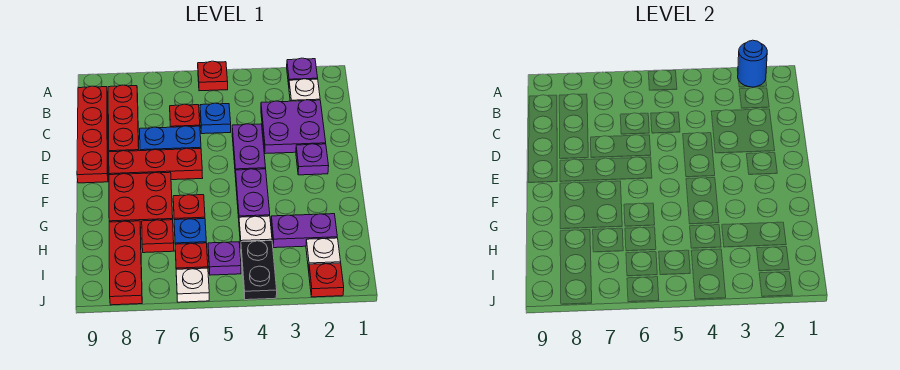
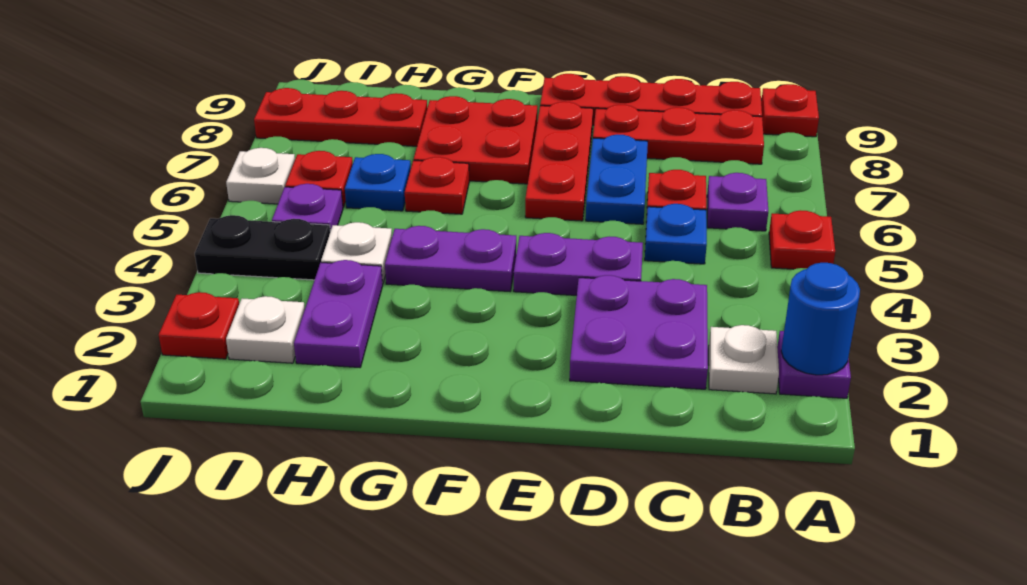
purple 1x1 plate [296,144,329,175] -> purple 1x1 plate moved to [707,173,768,231]
red 1x1 plate [142,220,174,253] -> red 1x1 plate moved to [761,84,819,137]

